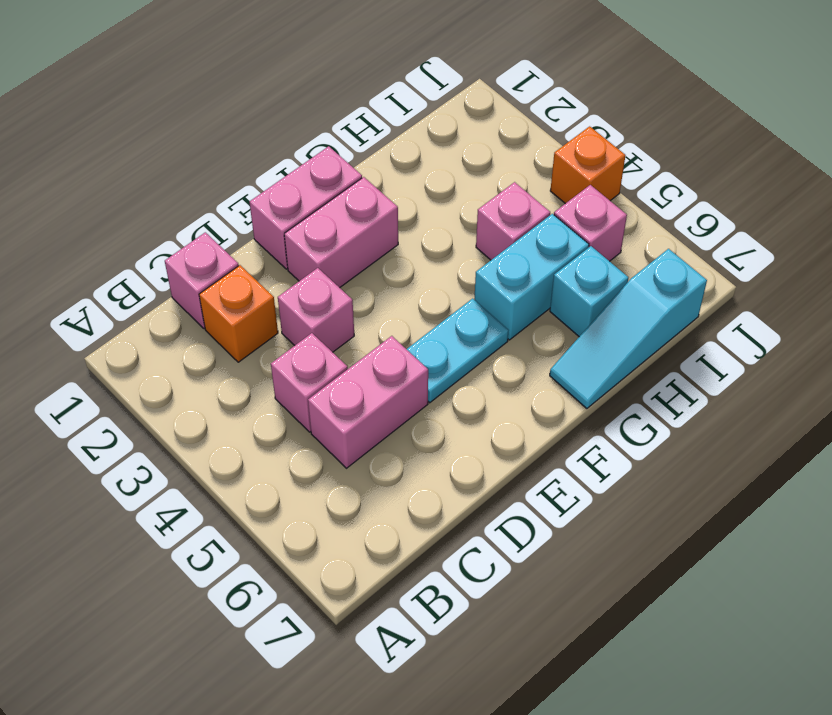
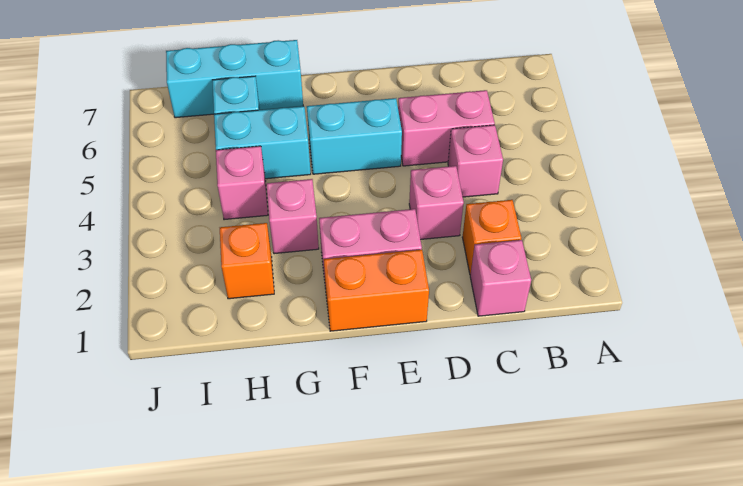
pink 1x2 brick [250,146,362,269] -> orange 1x2 brick [324,250,429,331]
cyan 1x2 plate [407,298,509,403] -> cyan 1x2 brick [307,98,402,174]
cyan 1x3 slope [550,249,707,408] -> cyan 1x3 brick [166,40,303,118]
pink 1x1 brick [554,185,627,261] -> pink 1x1 brick moved to [266,179,319,254]
orange 1x1 brick [550,126,626,204] -> orange 1x1 brick moved to [220,223,274,299]

